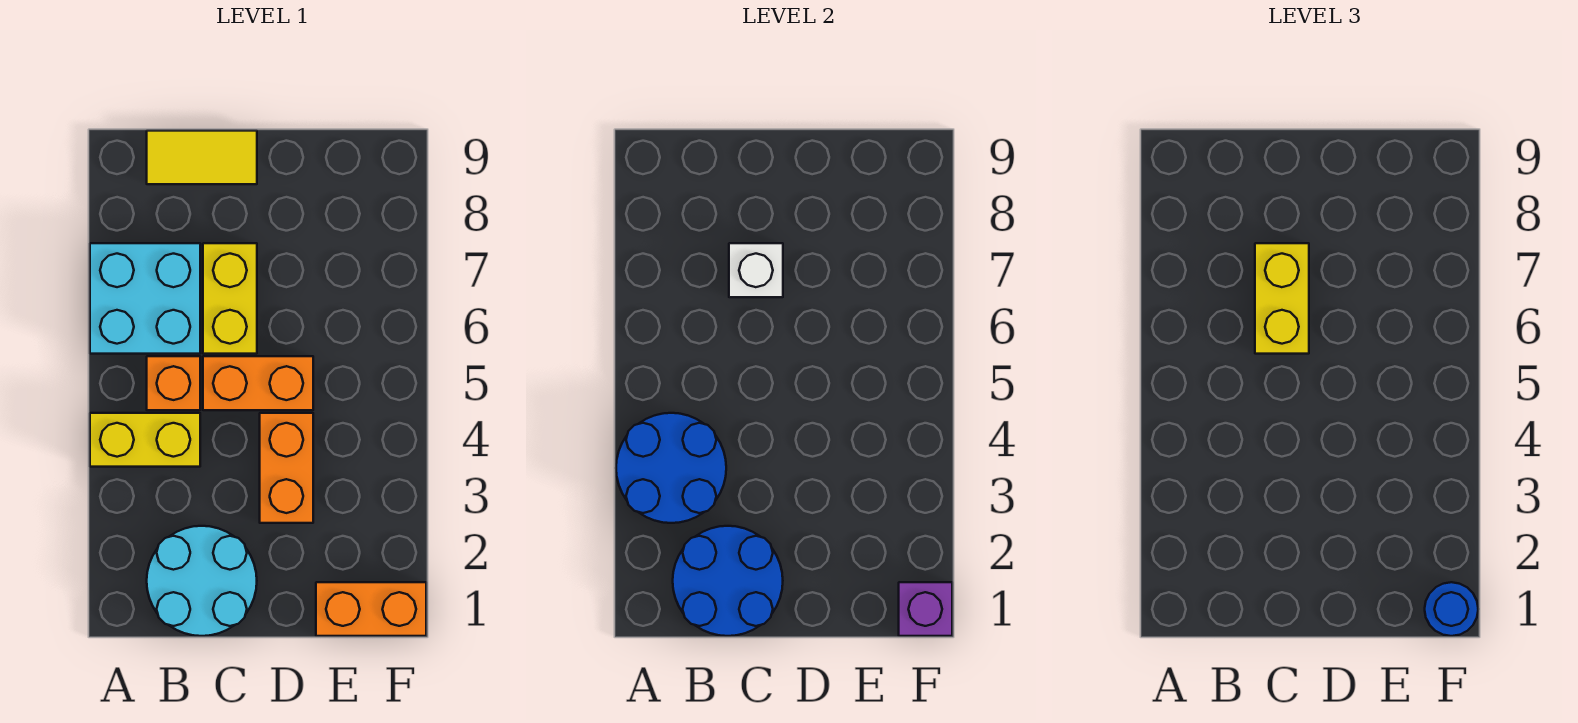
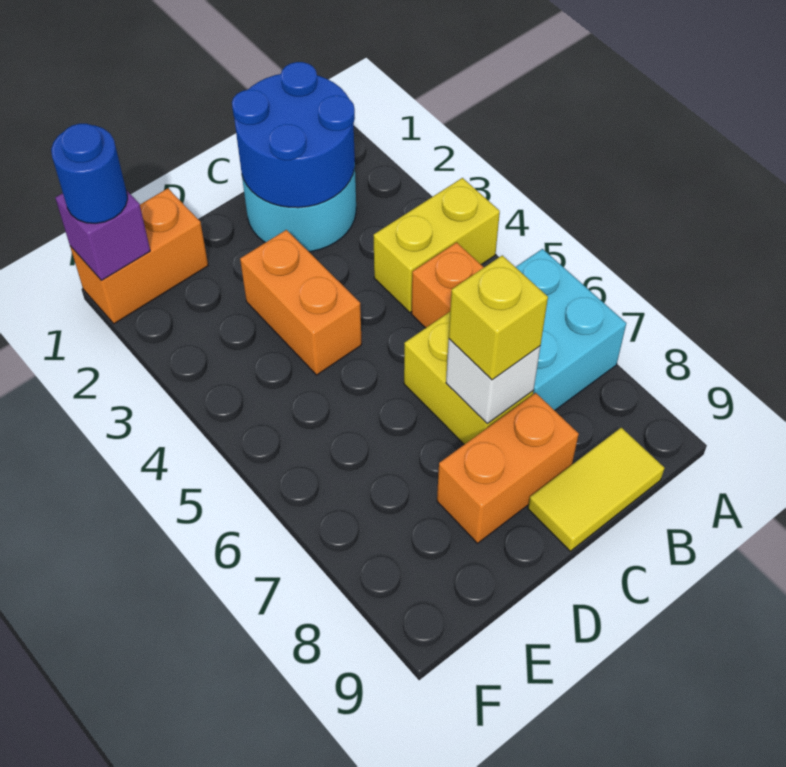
blue 2x2 round brick [616,413,726,523] -> none
orange 1x2 brick [203,356,313,410] -> orange 1x2 brick moved to [437,393,579,543]
yellow 1x2 brick [1255,243,1309,354] -> yellow 1x1 brick [449,255,548,380]

